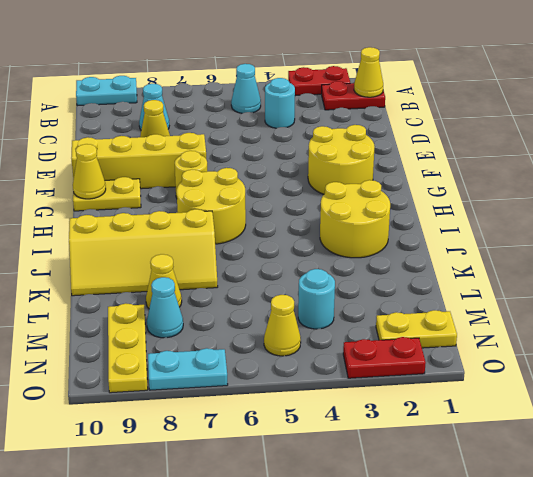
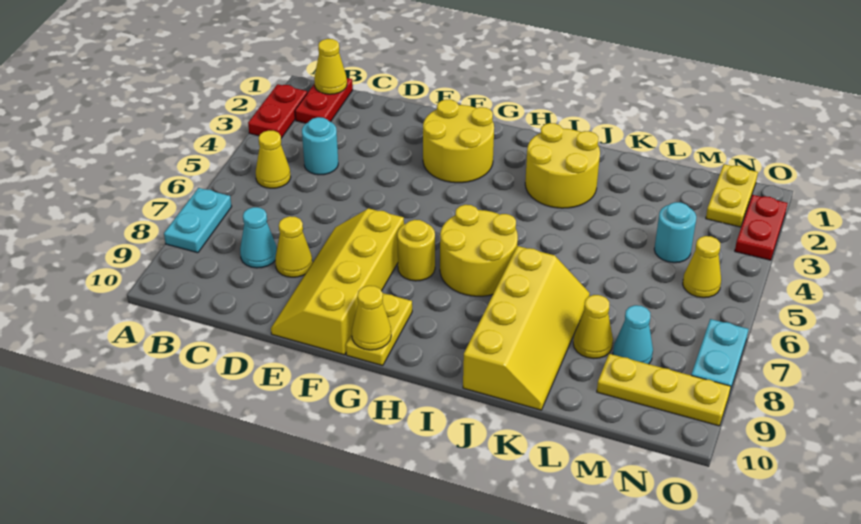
cyan 1x2 plate [76,76,137,106] -> cyan 1x2 plate moved to [164,188,232,253]
cyan 1x1 cone [231,64,261,113] -> yellow 1x1 cone [256,131,291,188]

